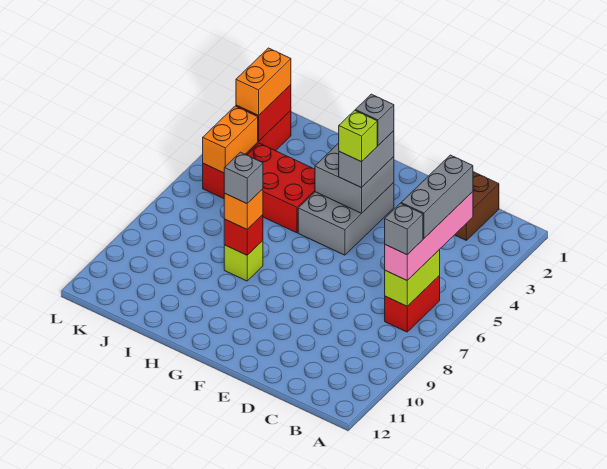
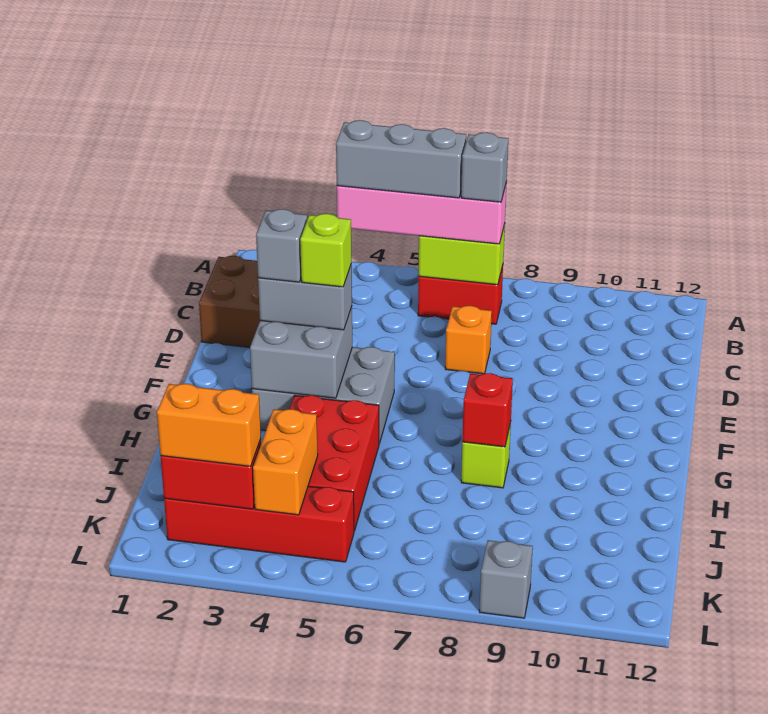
orange 1x1 brick [224,189,263,229] -> orange 1x1 brick moved to [445,306,492,374]
grey 1x1 brick [224,152,263,204] -> grey 1x1 brick moved to [479,540,533,618]
orange 1x2 brick [203,106,258,173] -> orange 1x2 brick turned to [253,409,318,515]

